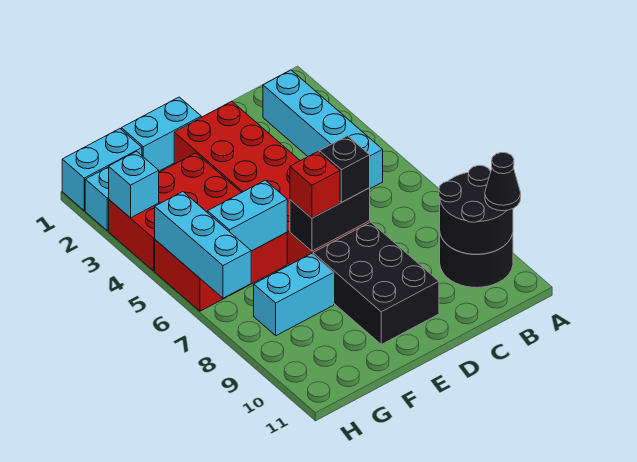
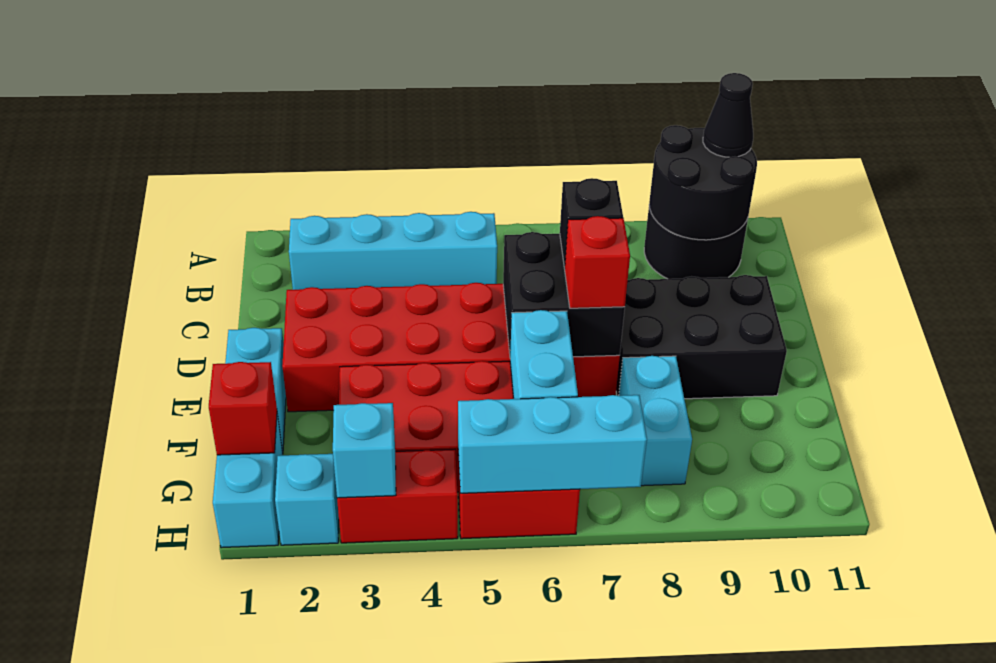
black 1x2 brick [290,188,370,251] -> black 2x2 brick [503,232,625,357]
none -> red 1x1 brick [209,362,277,455]

